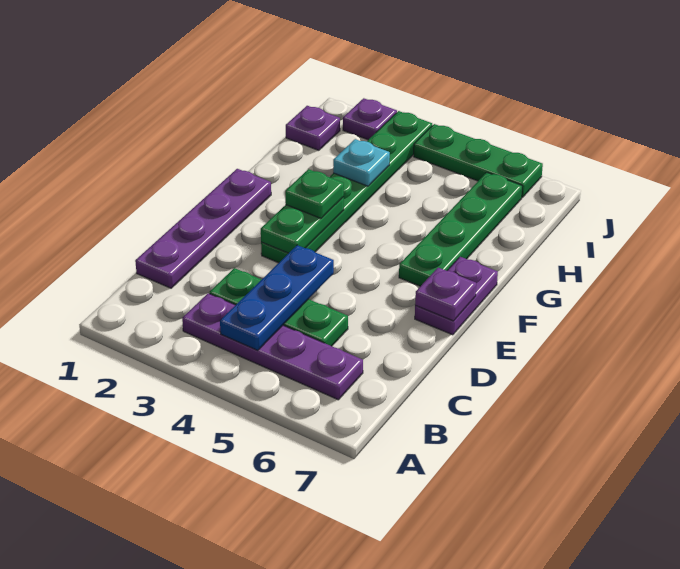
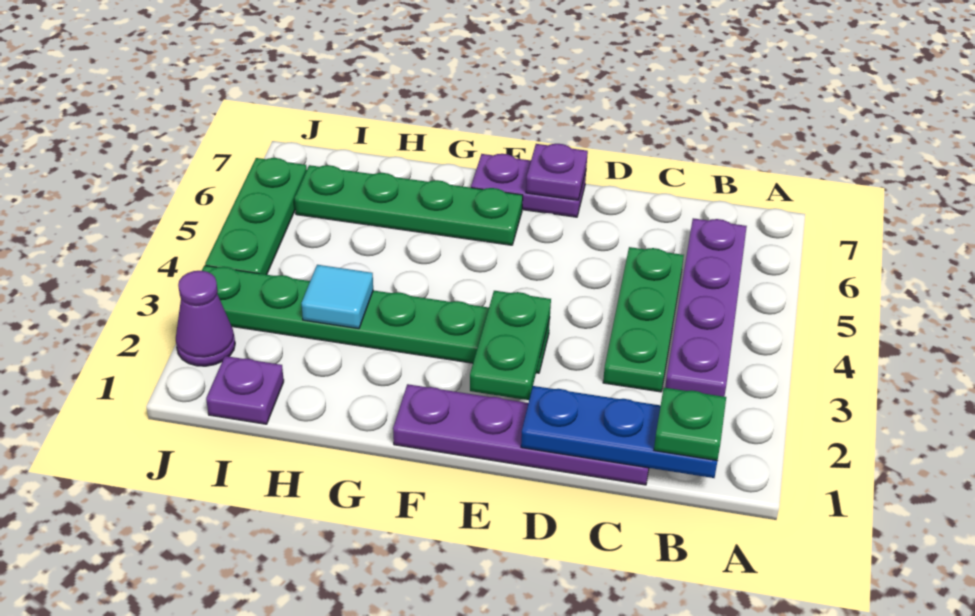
blue 1x3 plate [220,245,334,350] -> blue 1x3 plate moved to [521,386,717,478]
green 1x2 plate [261,197,344,253] -> green 1x2 plate turned to [470,291,551,400]
green 1x1 plate [285,169,344,218] -> green 1x1 plate moved to [654,388,726,461]
cyan 1x1 plate [333,139,390,186] -> cyan 1x1 tile [301,265,373,329]
purple 1x1 plate [343,98,397,140] -> purple 1x1 cone [176,271,235,366]

